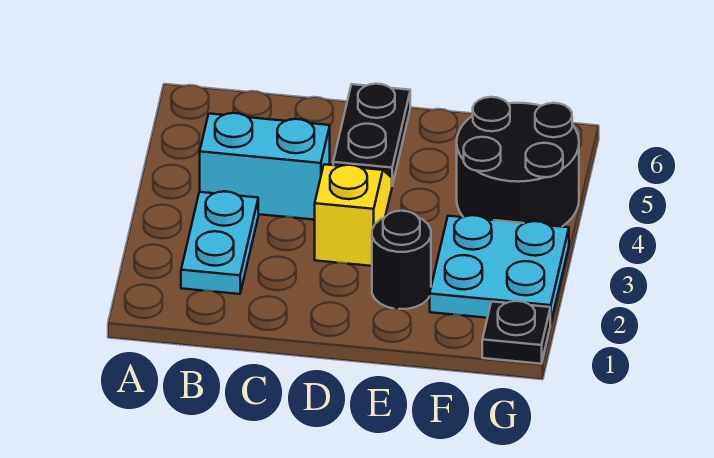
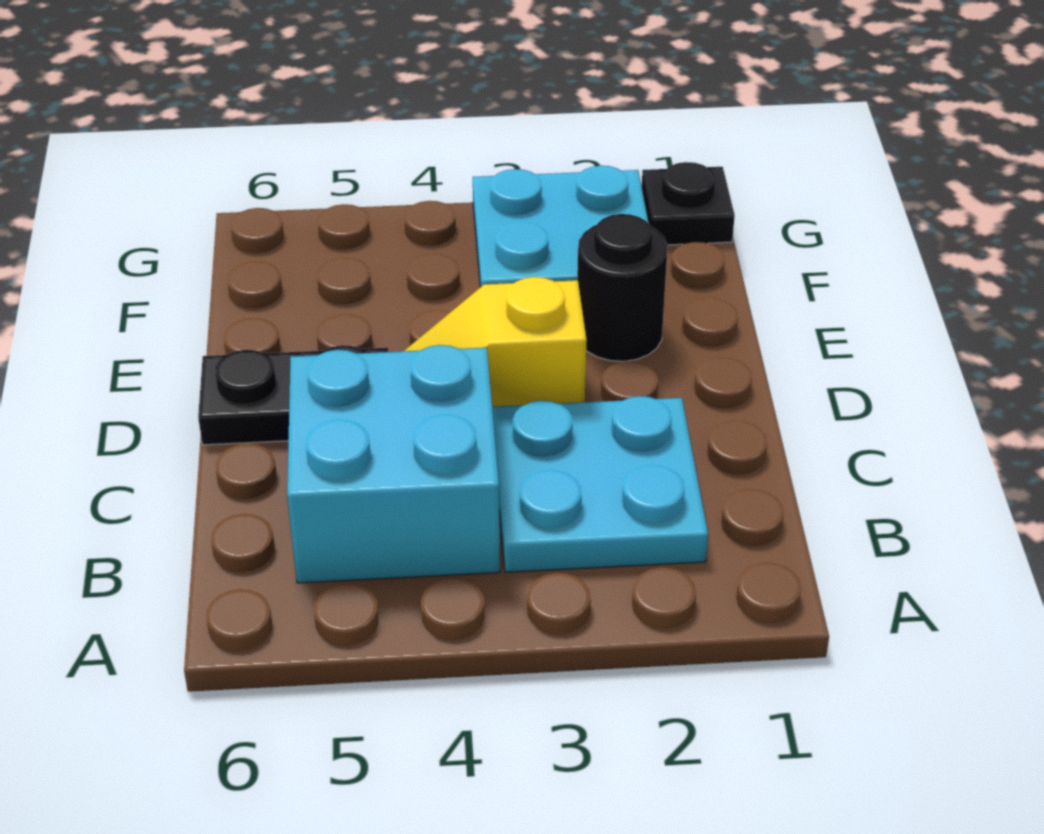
cyan 1x2 plate [181,191,258,294] -> cyan 2x2 plate [493,396,708,572]
cyan 1x2 brick [200,113,330,220] -> cyan 2x2 brick [287,345,500,583]
black 2x2 round brick [457,97,579,227] -> none

